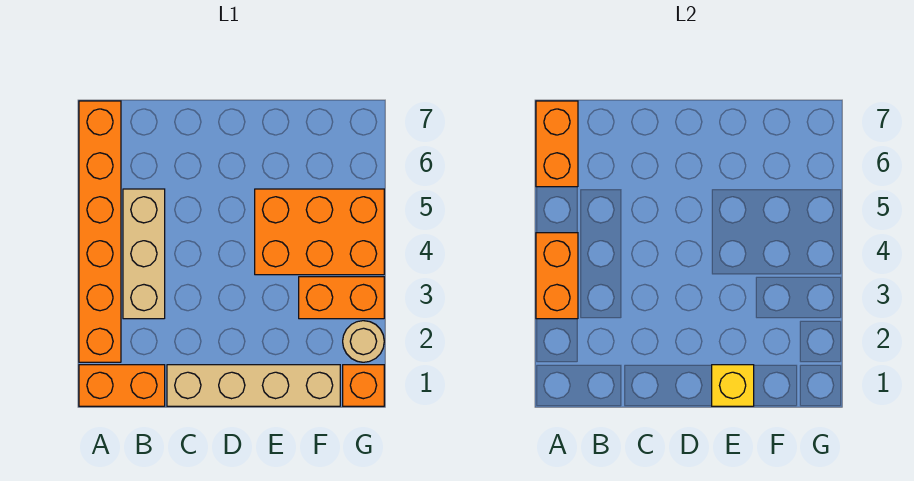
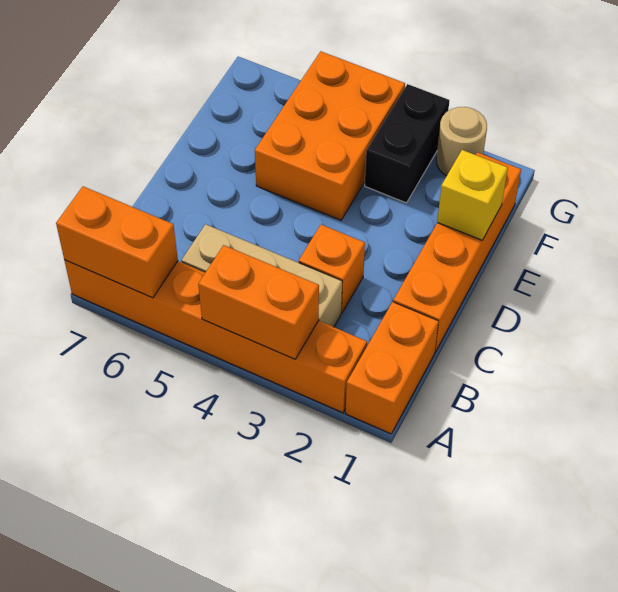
tan 1x4 brick [167,365,340,406] -> orange 1x4 brick [393,152,521,352]
orange 1x2 brick [299,277,384,319] -> black 1x2 brick [365,84,449,203]
orange 1x1 brick [343,365,384,406] -> orange 1x1 brick moved to [299,225,365,313]

